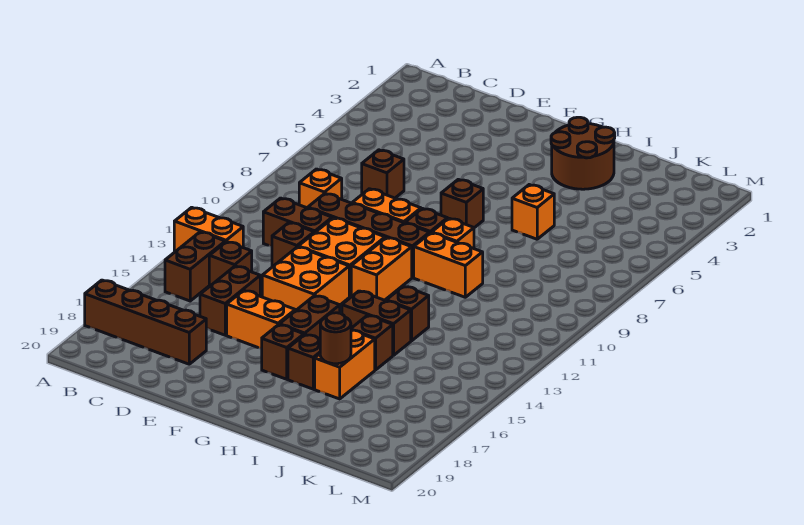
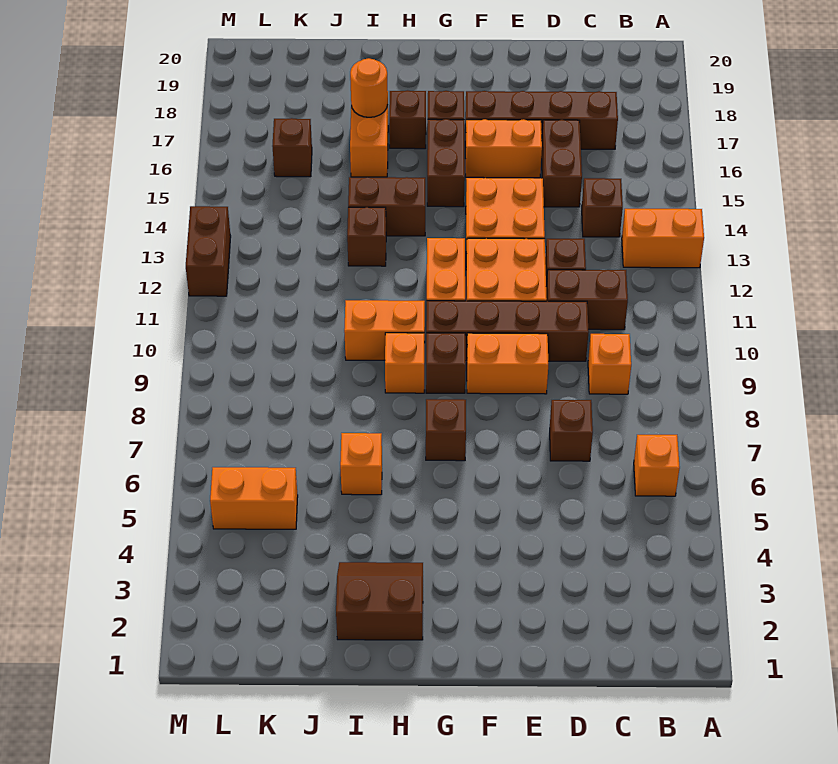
brown 1x4 brick [85,280,206,364] -> brown 1x4 brick moved to [465,91,618,149]
none -> orange 1x1 brick [634,435,680,496]
brown 1x2 brick [165,232,225,301] -> brown 1x2 brick moved to [186,206,231,296]
brown 2x2 round brick [551,117,615,189] -> brown 2x2 slope [336,562,423,640]
brown 1x1 brick [351,315,393,370] -> brown 1x1 brick moved to [272,118,312,177]
brown 1x1 round brick [320,313,351,364] -> orange 1x1 round brick [350,58,388,117]
none -> orange 1x2 brick [210,467,298,529]

